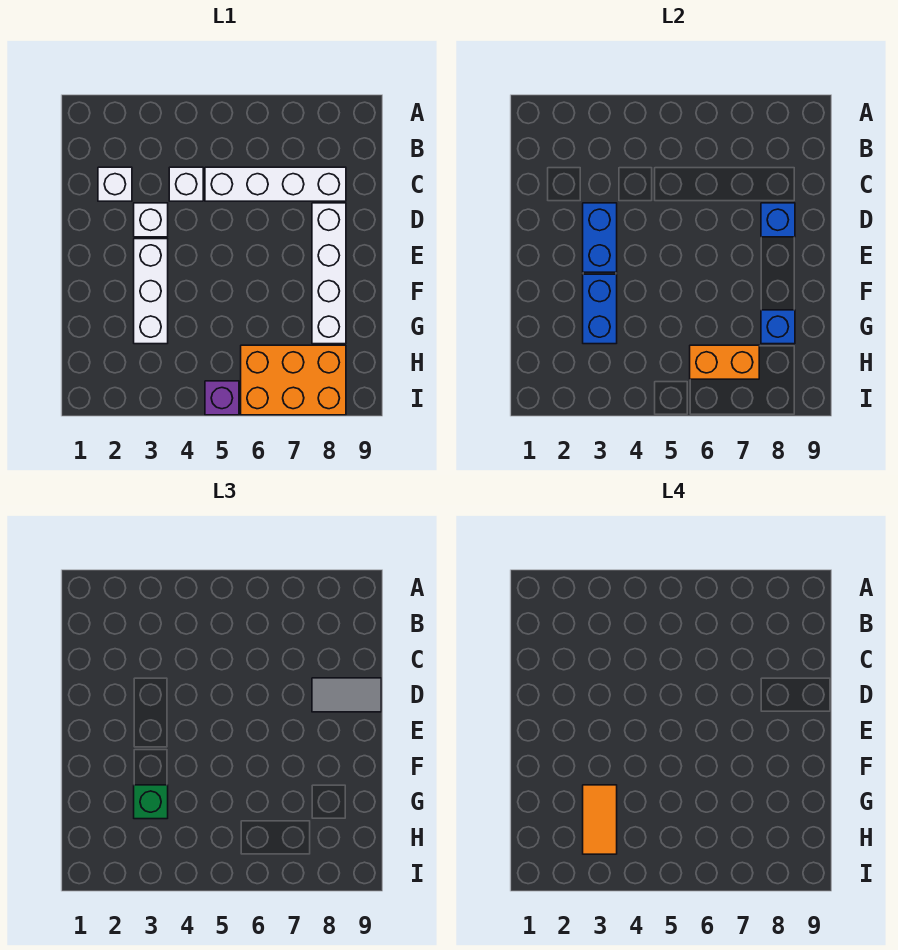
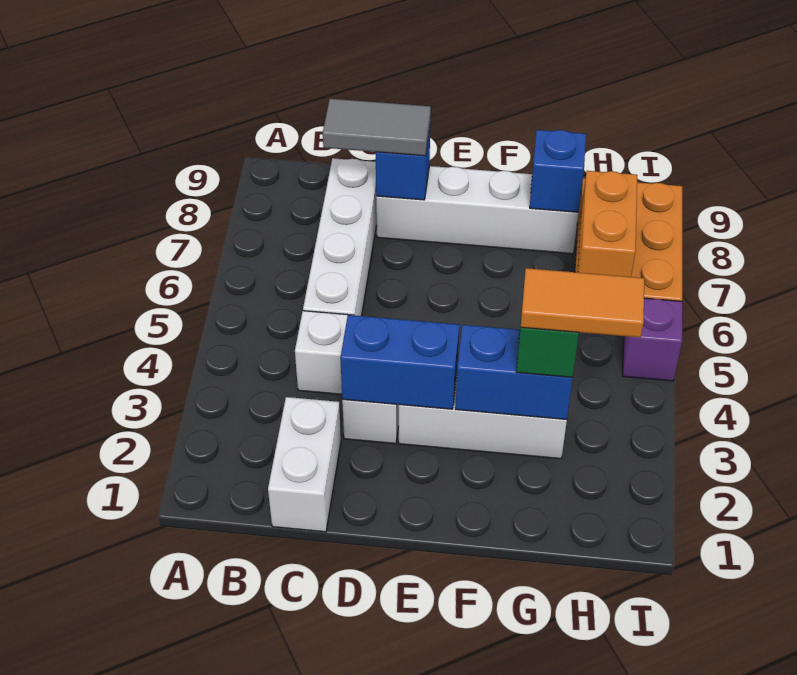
white 1x1 brick [98,167,132,201] -> white 1x2 brick [268,397,341,532]
grey 1x2 tile [312,678,381,712] -> grey 1x2 tile turned to [323,99,431,156]

